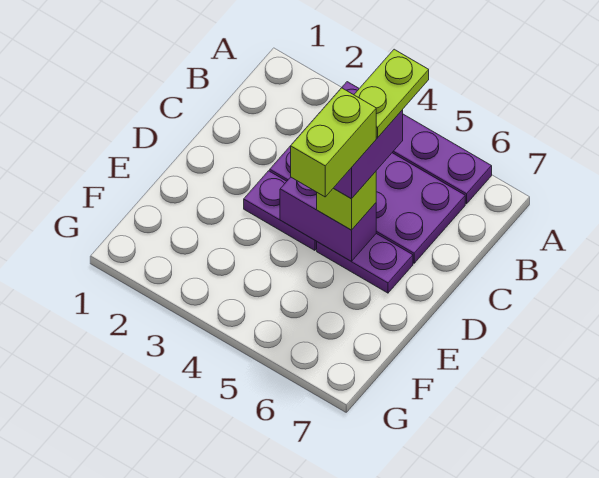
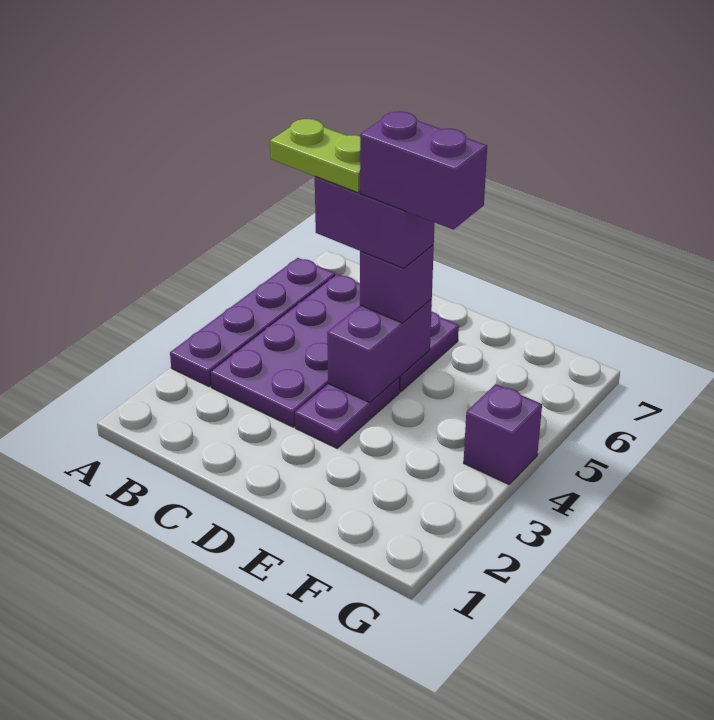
lime 1x1 brick [317,172,376,230] -> purple 1x1 brick [360,245,434,323]
lime 1x2 brick [291,88,376,197] -> purple 1x2 brick [360,111,487,230]
none -> purple 1x1 brick [464,384,542,484]

